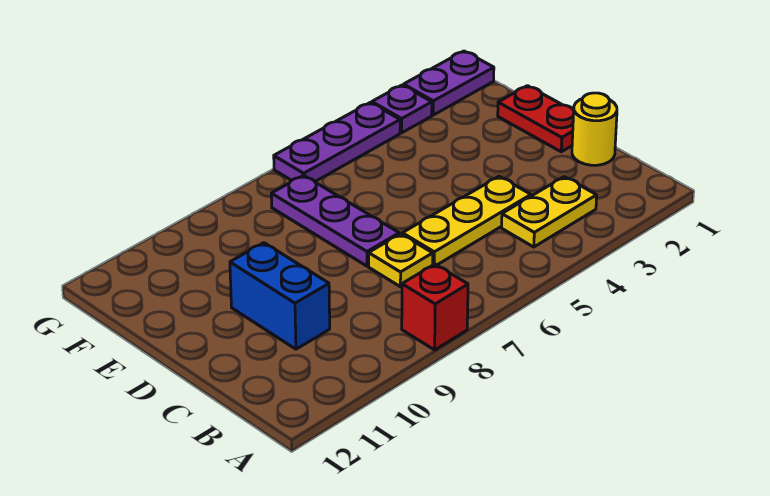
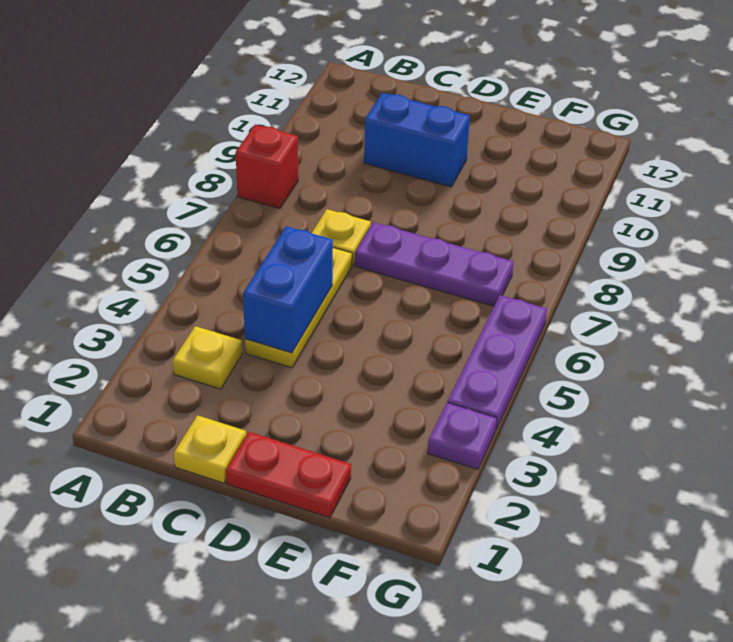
yellow 1x2 plate [502,177,597,247] -> yellow 1x1 plate [173,326,242,389]
yellow 1x1 round brick [572,93,617,165] -> yellow 1x1 plate [174,415,246,483]
none -> blue 1x2 brick [243,226,333,353]
purple 1x2 plate [403,51,494,115] -> none

